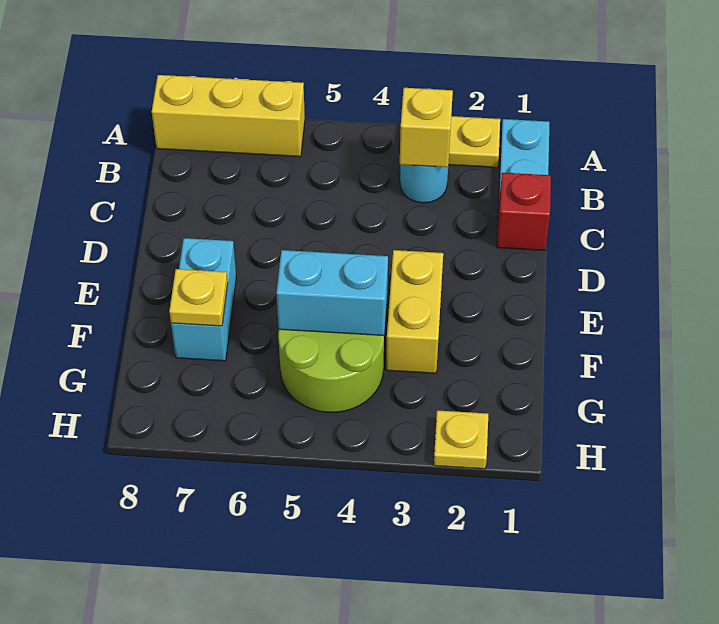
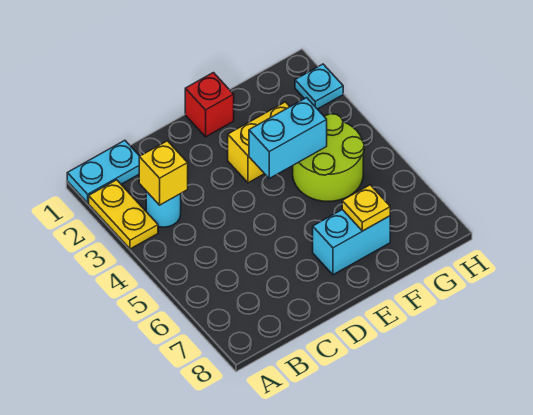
yellow 1x3 brick [152,75,305,157] -> none
red 1x1 brick [497,173,551,250] -> red 1x1 brick moved to [185,73,234,137]
cyan 1x2 brick [276,250,388,336] -> cyan 1x2 brick turned to [249,98,327,178]
yellow 1x1 plate [434,410,488,469] -> cyan 1x1 plate [295,64,343,109]

